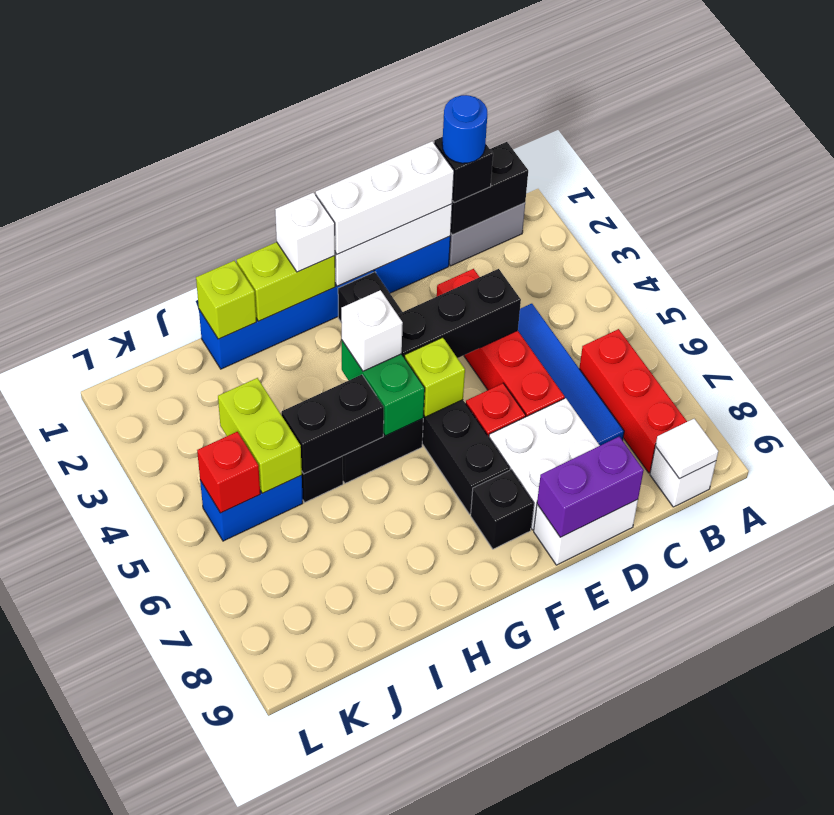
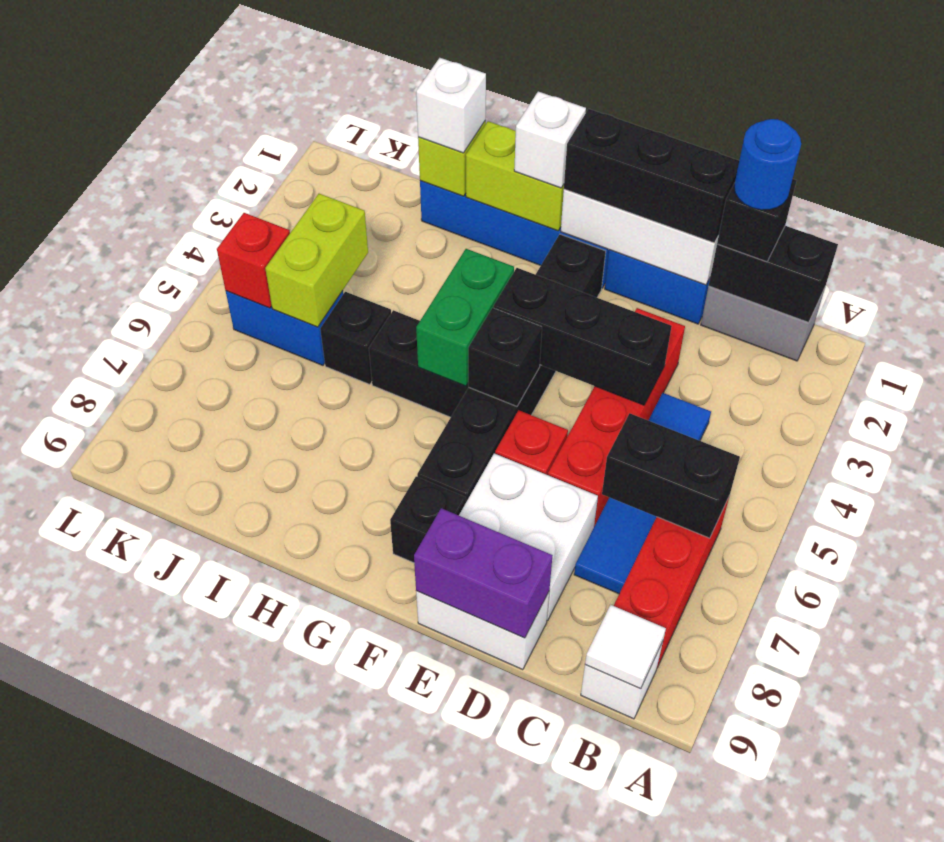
white 1x3 brick [316,141,454,254] -> black 1x3 brick [564,109,739,243]
lime 1x1 brick [405,337,465,417] -> black 1x1 brick [468,308,542,406]
white 1x1 brick [341,290,403,371] -> white 1x1 brick moved to [416,58,486,153]
black 1x2 brick [282,375,384,474] -> black 1x2 brick moved to [602,413,740,538]

